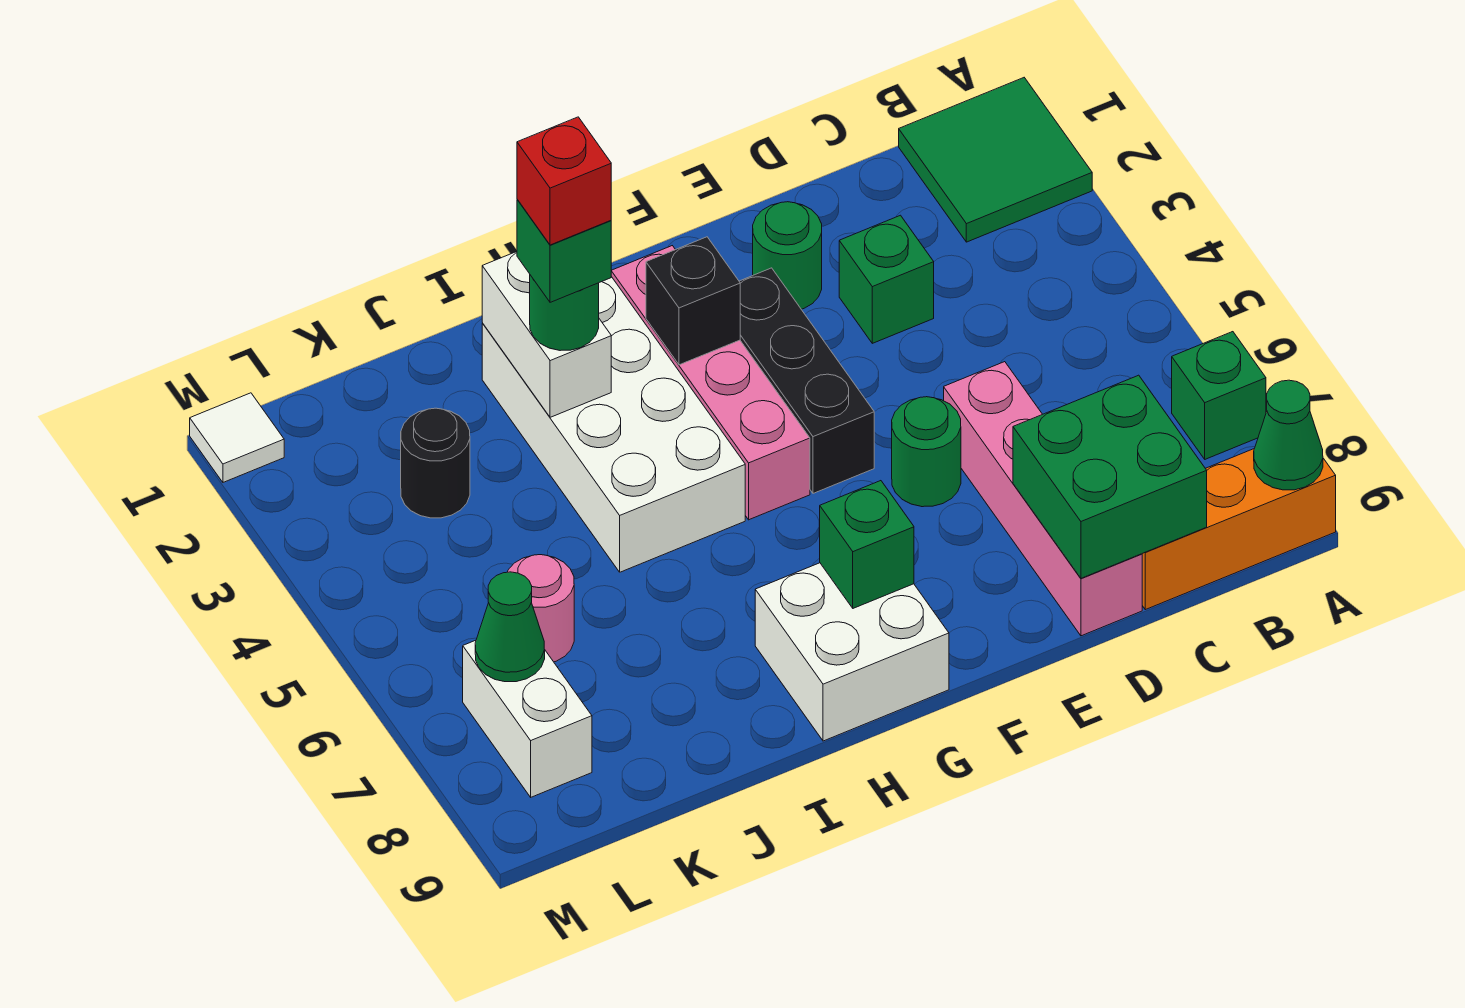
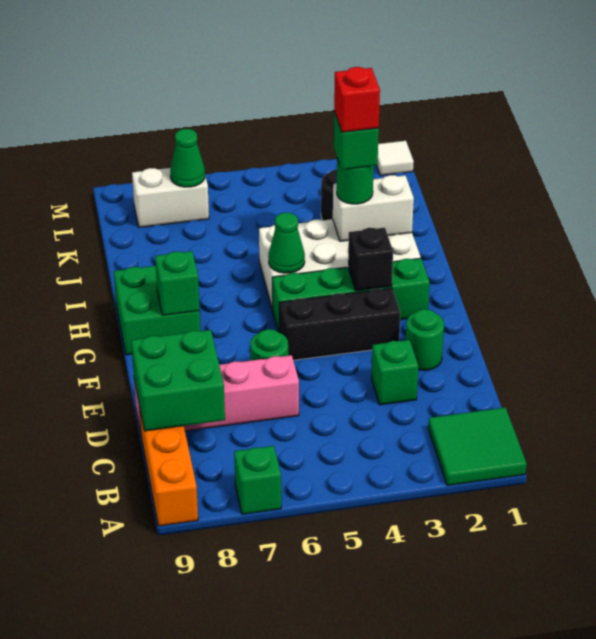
green 1x1 cone [1254,380,1323,490] -> green 1x1 cone moved to [269,213,305,273]
pink 1x4 brick [611,246,810,520] -> green 1x4 brick [272,258,430,332]
white 2x2 brick [755,563,949,741] -> green 2x2 brick [114,266,200,355]
pink 1x1 round brick [508,555,574,662] -> none

